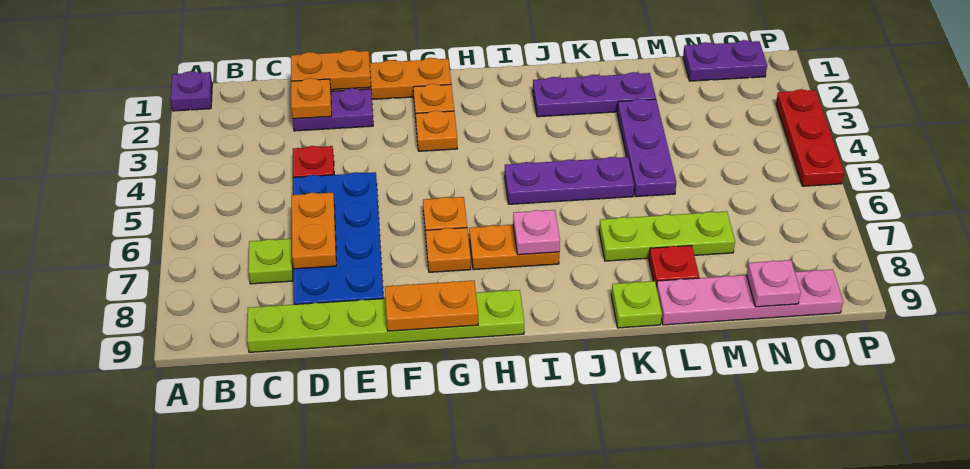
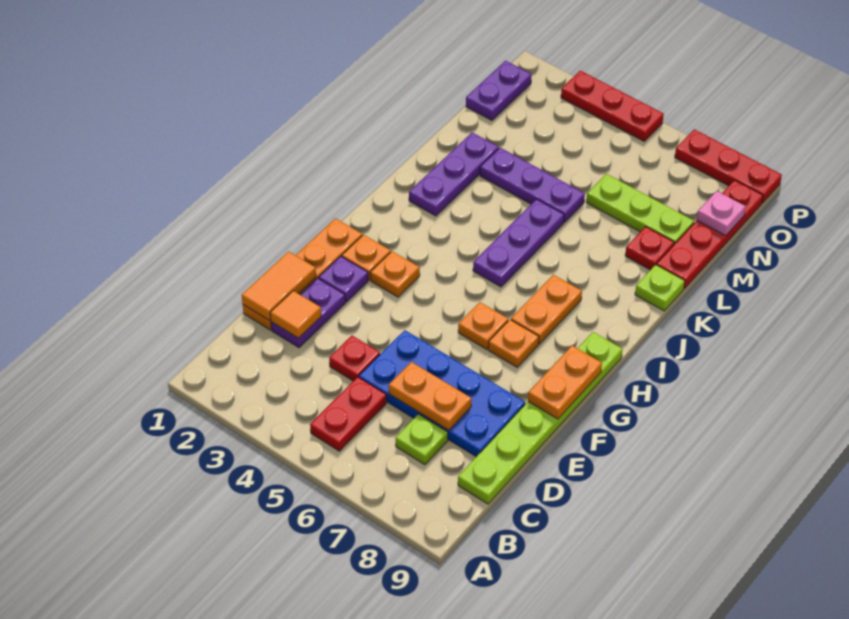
purple 1x1 plate [171,71,212,111] -> purple 1x1 plate moved to [319,256,368,302]
none -> red 1x2 plate [310,377,386,451]
orange 1x2 plate [291,50,371,90] -> orange 1x2 tile [242,252,316,321]
orange 1x1 plate [291,78,332,119] -> orange 1x1 tile [270,291,321,338]
pink 1x1 plate [513,210,560,255] -> none
lime 1x3 plate [599,211,735,261] -> lime 1x3 plate turned to [586,174,694,244]
pink 1x4 plate [656,269,843,325] -> red 1x4 plate [656,180,763,289]
none -> red 1x3 plate [675,129,782,203]

